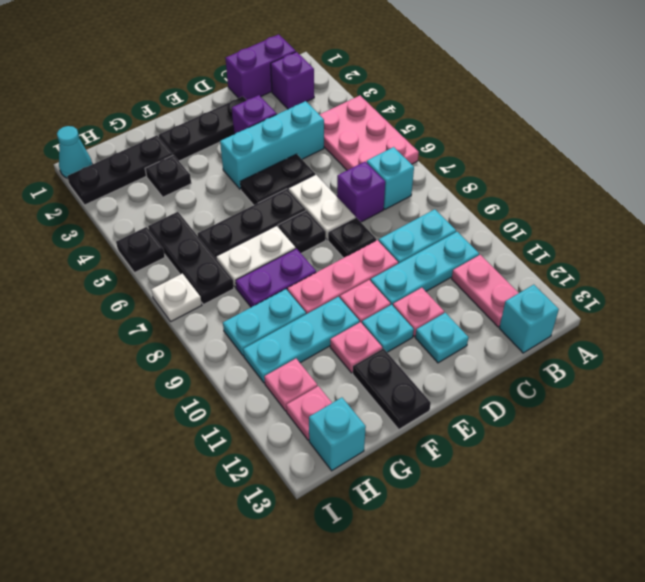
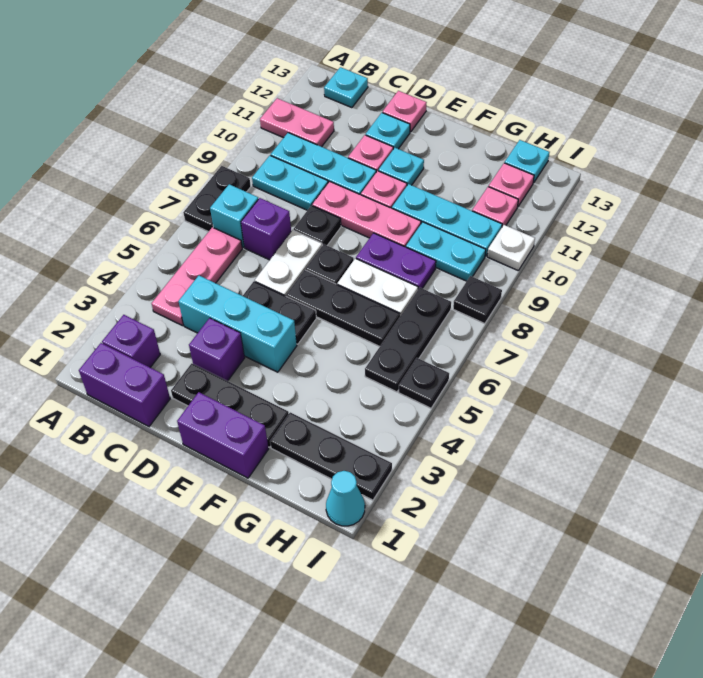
pink 2x3 plate [320,96,419,170] -> pink 1x3 plate [152,227,242,326]
pink 1x2 plate [452,255,518,327] -> pink 1x2 plate turned to [260,98,334,147]
cyan 1x1 brick [499,285,559,353] -> cyan 1x1 plate [324,67,368,108]
none -> purple 1x2 brick [177,392,269,478]
pink 1x1 plate [330,322,382,373] -> pink 1x1 plate moved to [383,91,427,132]
black 1x2 plate [353,348,431,429] -> black 1x2 plate moved to [183,166,251,232]
black 1x1 plate [145,155,191,197] -> black 1x1 plate moved to [453,276,502,324]
cyan 1x1 brick [309,398,366,471] -> cyan 1x1 plate [505,140,550,183]
white 1x1 plate [151,274,202,321] -> white 1x1 plate moved to [487,225,535,270]

